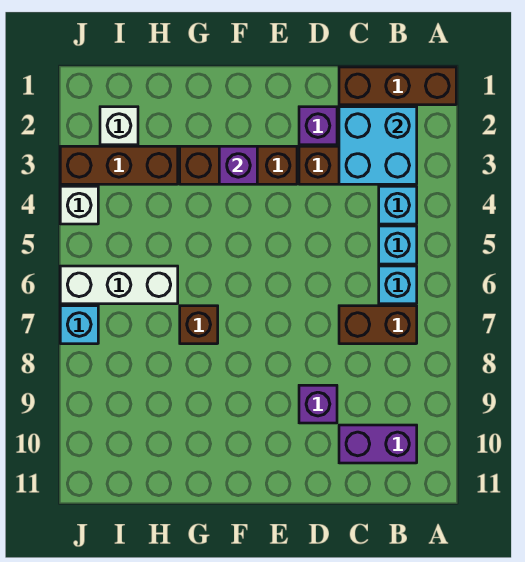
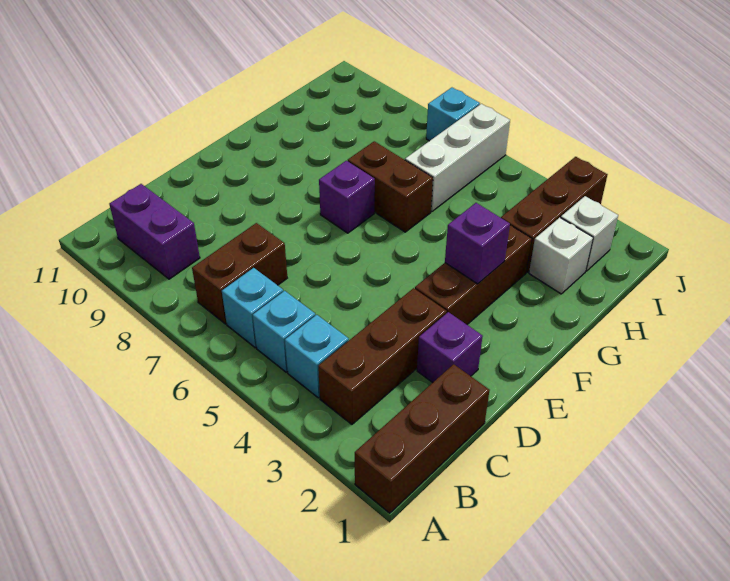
cyan 2x2 brick [339,107,417,184] -> none
purple 1x2 brick [339,425,417,463] -> purple 1x2 brick turned to [109,184,200,279]
purple 1x1 brick [299,385,337,423] -> purple 1x1 brick moved to [319,161,375,233]
brown 1x1 brick [180,306,218,344] -> brown 1x2 brick [348,141,433,232]
white 1x1 brick [60,186,98,224] -> white 1x1 brick moved to [529,218,593,294]

